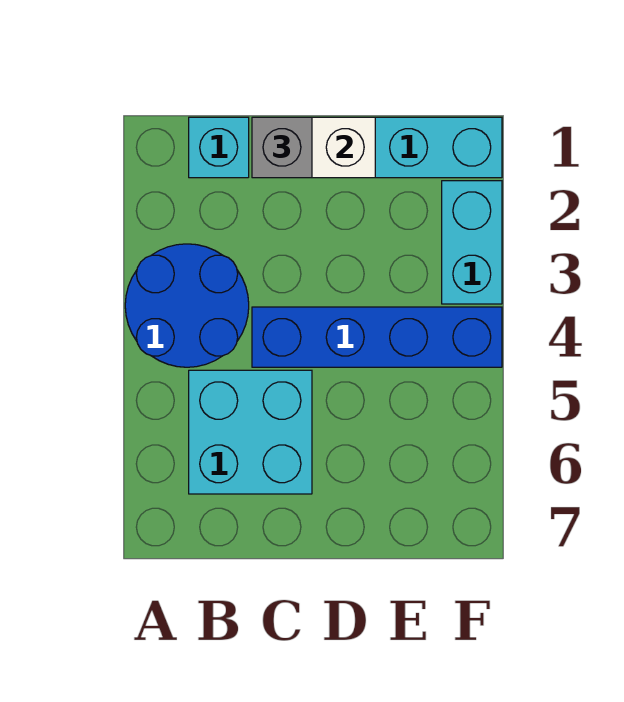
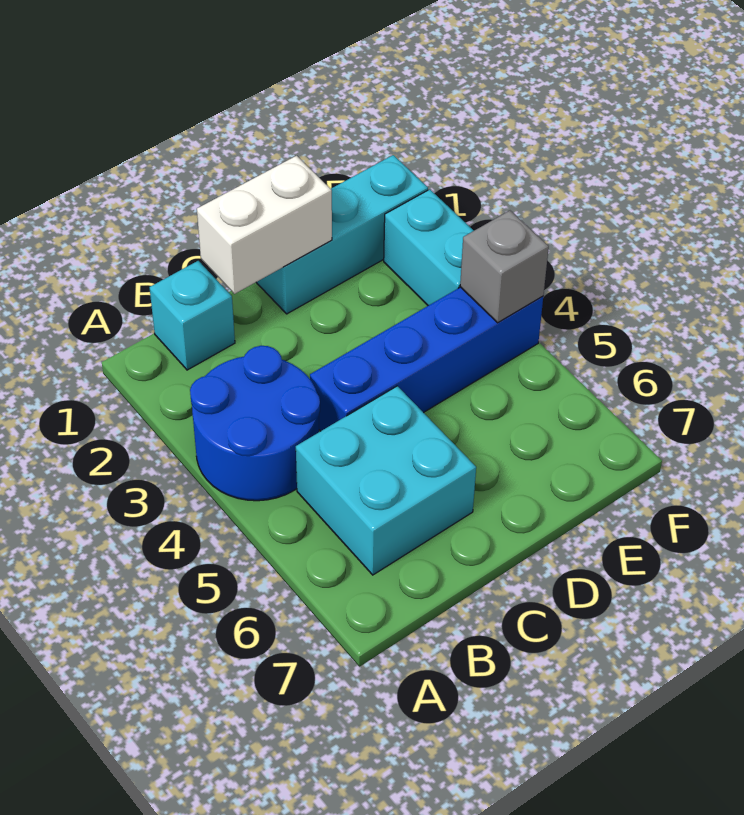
grey 1x1 brick [252,117,312,178] -> grey 1x1 brick moved to [460,211,549,323]

